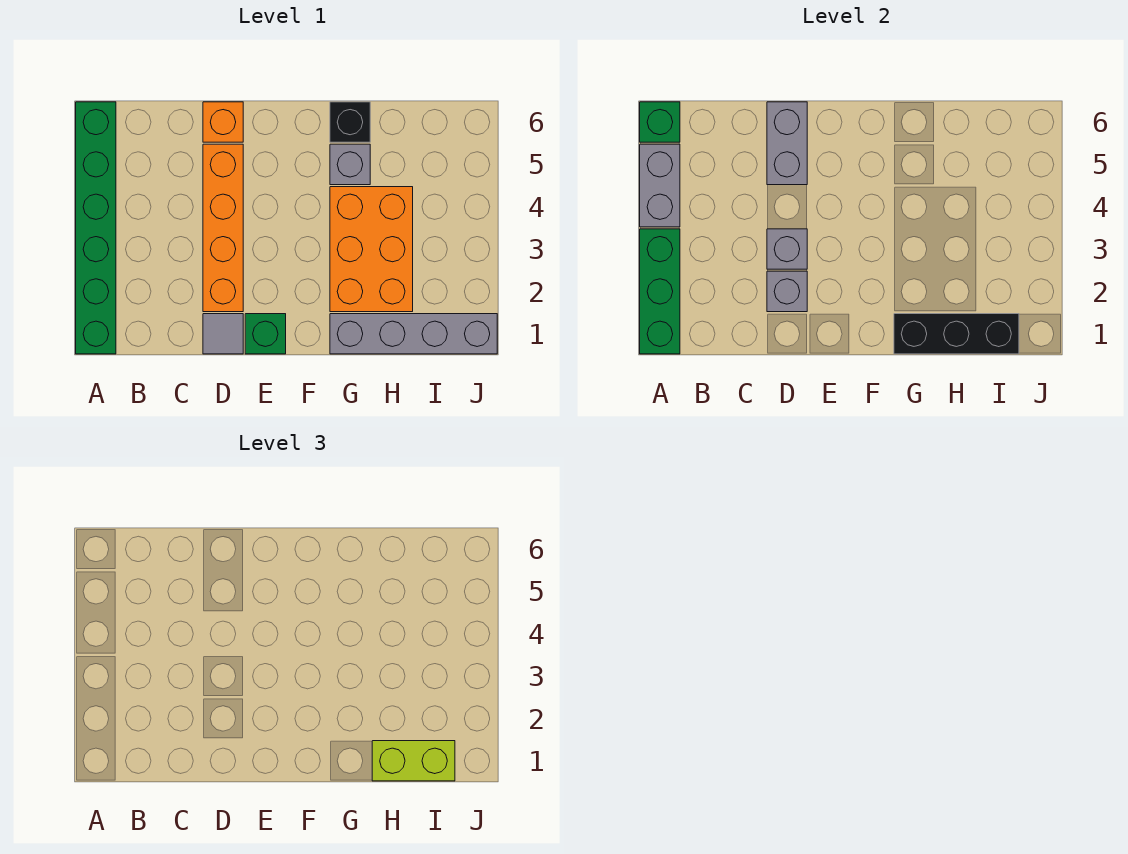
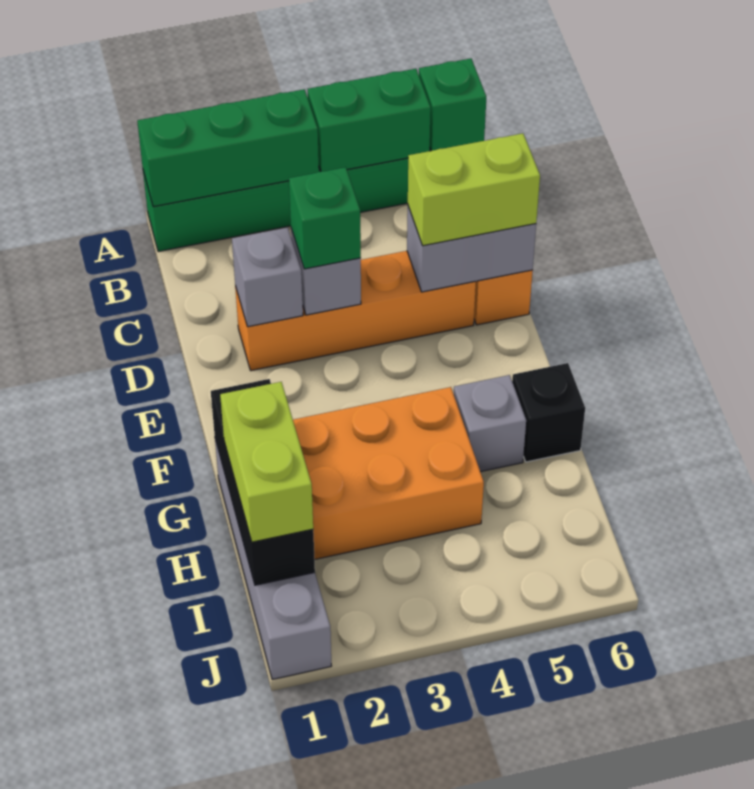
grey 1x2 brick [640,144,680,227] -> green 1x2 brick [308,69,431,171]
grey 1x1 tile [203,314,243,354] -> none
none -> lime 1x2 brick [408,133,540,246]
green 1x1 brick [245,314,286,354] -> green 1x1 brick moved to [289,167,361,269]

